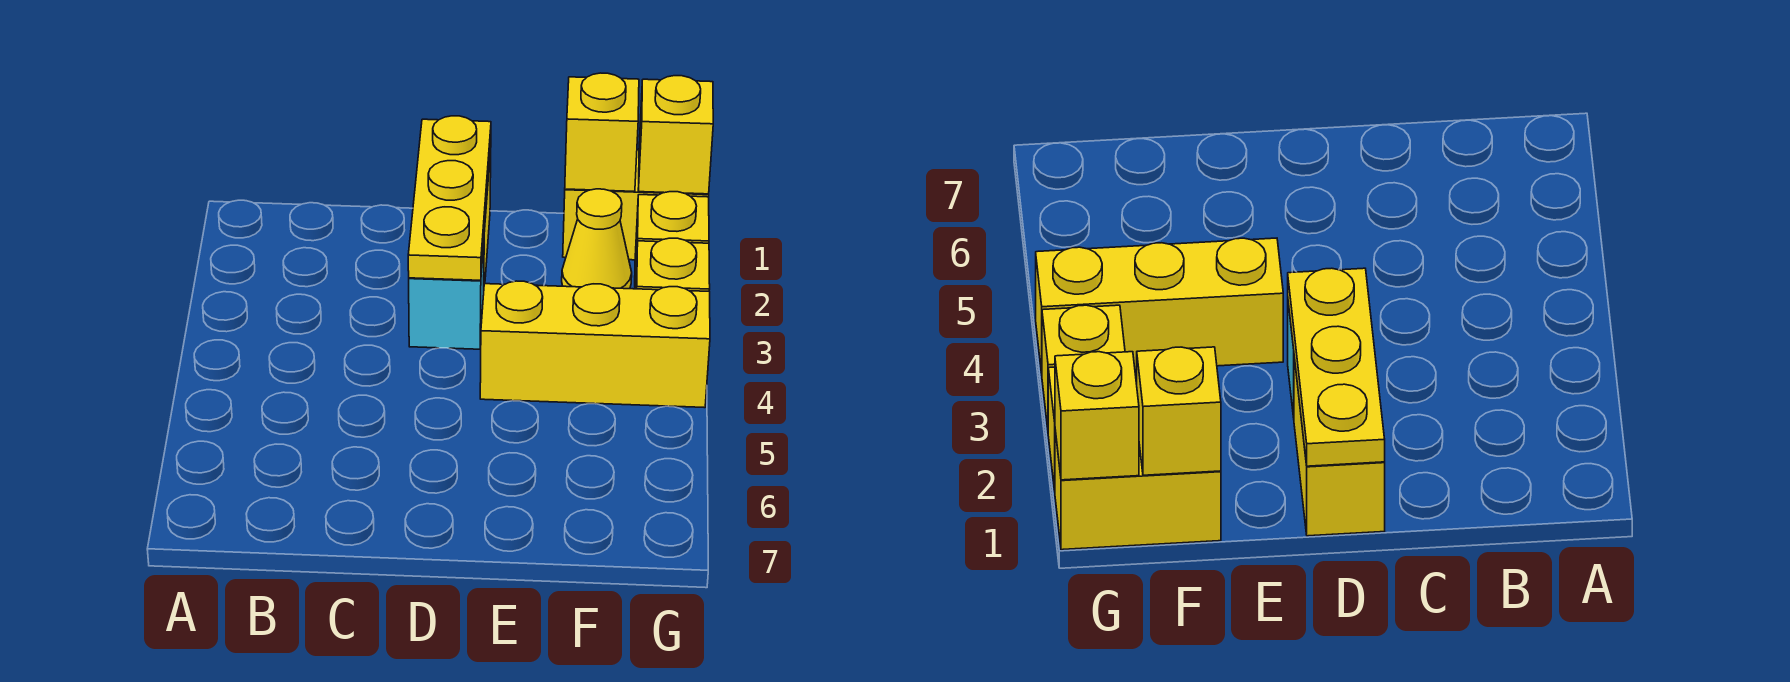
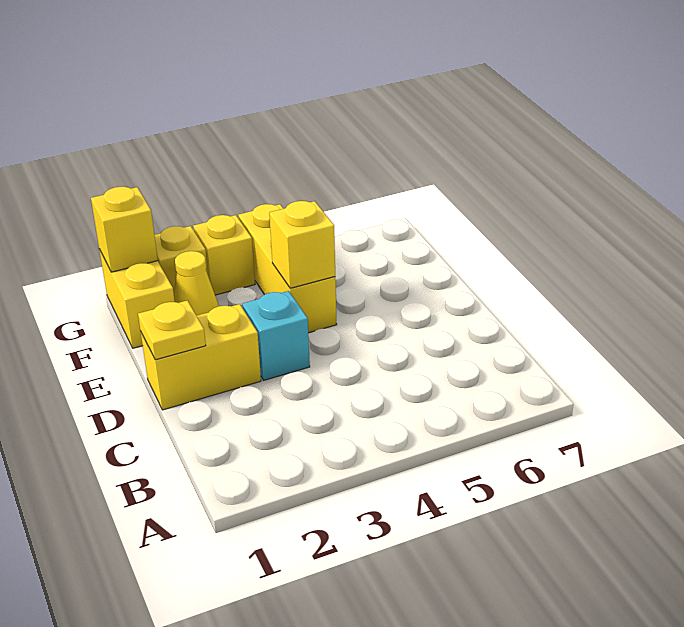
yellow 1x3 plate [408,116,491,280] -> yellow 1x1 plate [138,300,206,360]
yellow 1x1 brick [565,73,639,192] -> yellow 1x1 brick moved to [269,201,335,288]

